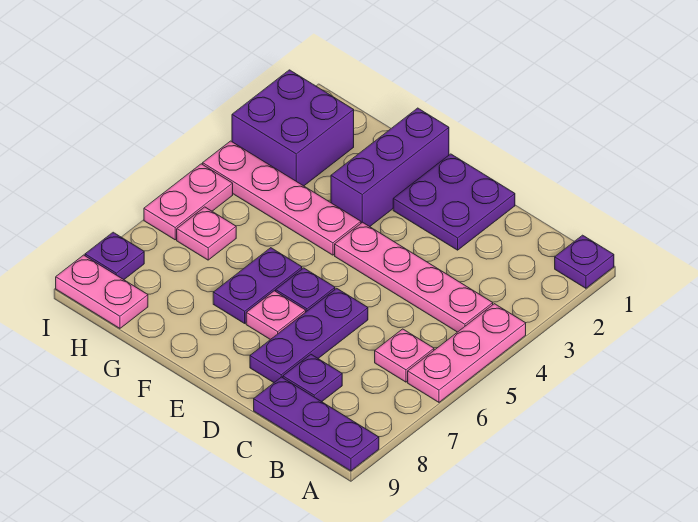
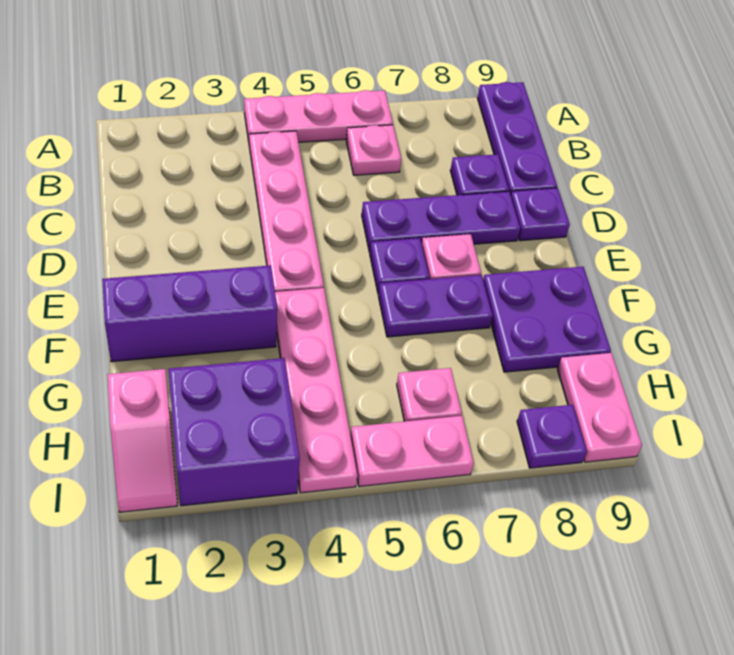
purple 1x1 plate [555,235,614,288] -> purple 1x1 plate moved to [511,188,570,241]
purple 2x2 plate [393,154,515,250] -> purple 2x2 plate moved to [483,267,611,372]
none -> pink 1x2 slope [107,369,177,512]

